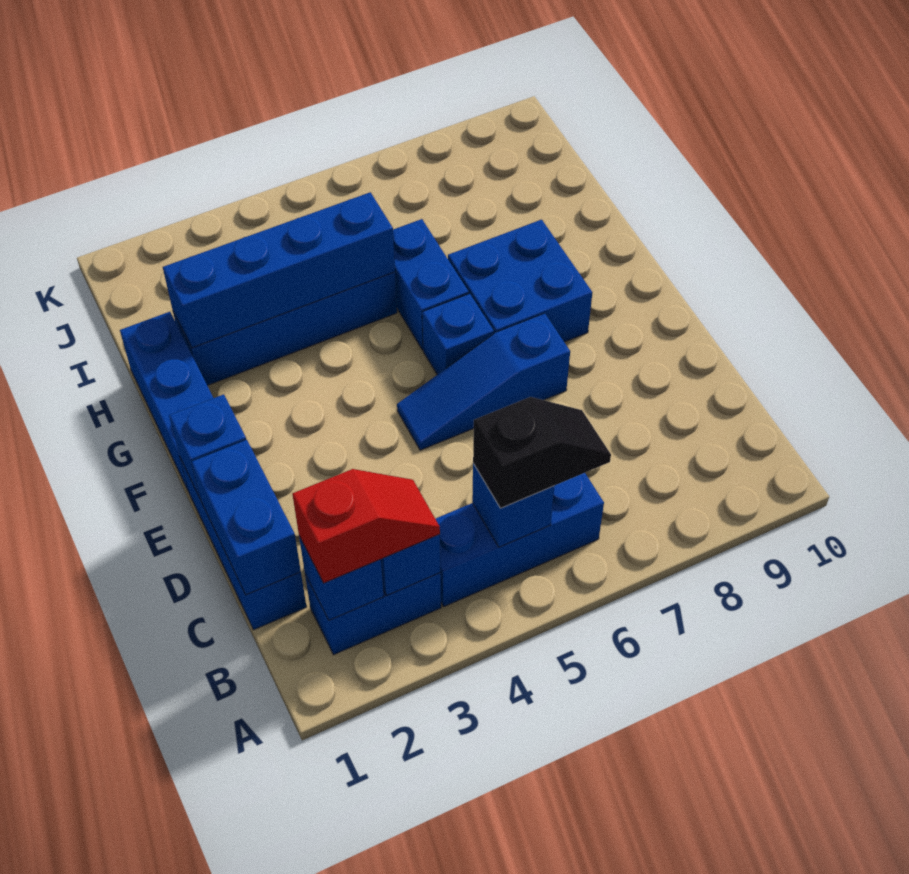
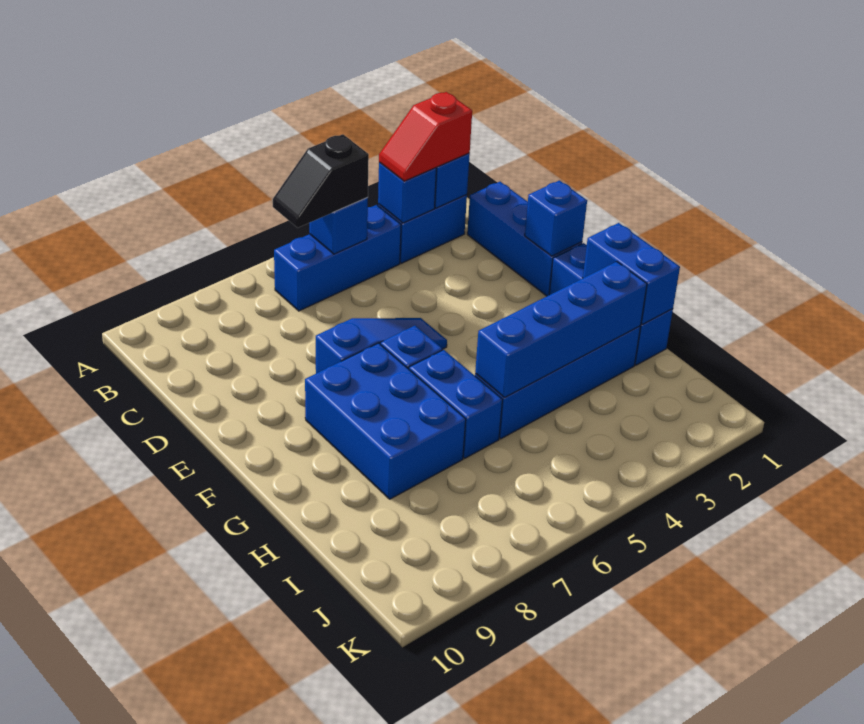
blue 1x2 brick [192,440,301,595] -> blue 1x2 brick moved to [583,223,680,325]
blue 2x2 brick [448,220,592,342] -> blue 2x3 brick [305,343,466,499]

